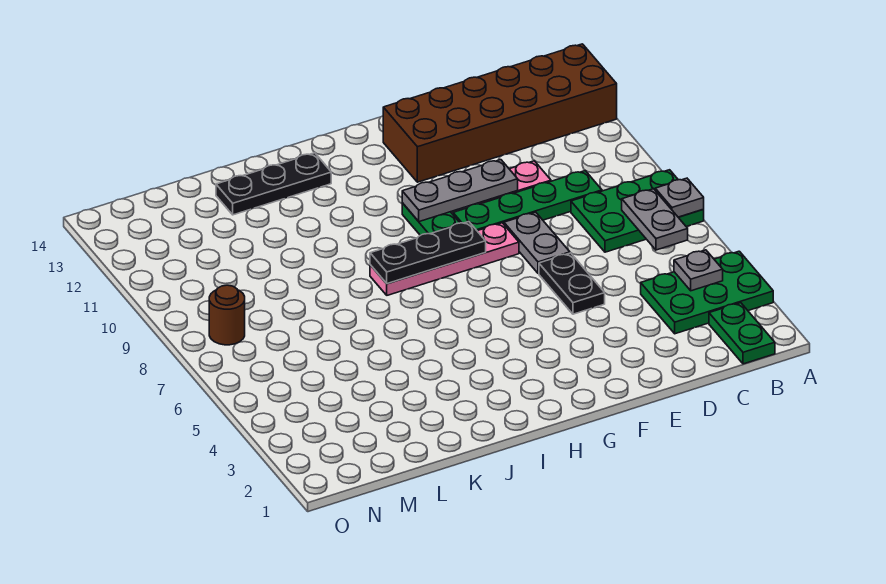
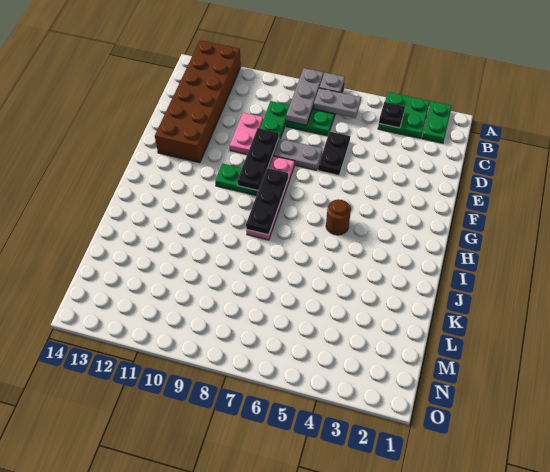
green 2x3 plate [641,251,773,334] -> green 2x2 plate [378,92,430,138]
green 1x2 plate [709,303,775,364] -> green 1x2 plate turned to [422,101,452,143]
grey 1x1 plate [674,250,723,291] -> black 1x1 plate [379,102,405,128]
black 1x2 plate [539,253,605,314] -> black 1x2 plate turned to [318,132,350,175]
grey 1x3 plate [402,160,518,222] -> grey 1x3 plate moved to [286,68,323,125]
black 1x3 plate [216,153,331,215] -> black 1x3 plate moved to [237,128,279,190]
brown 1x1 round brick [209,285,245,345] -> brown 1x1 round brick moved to [326,199,351,235]

